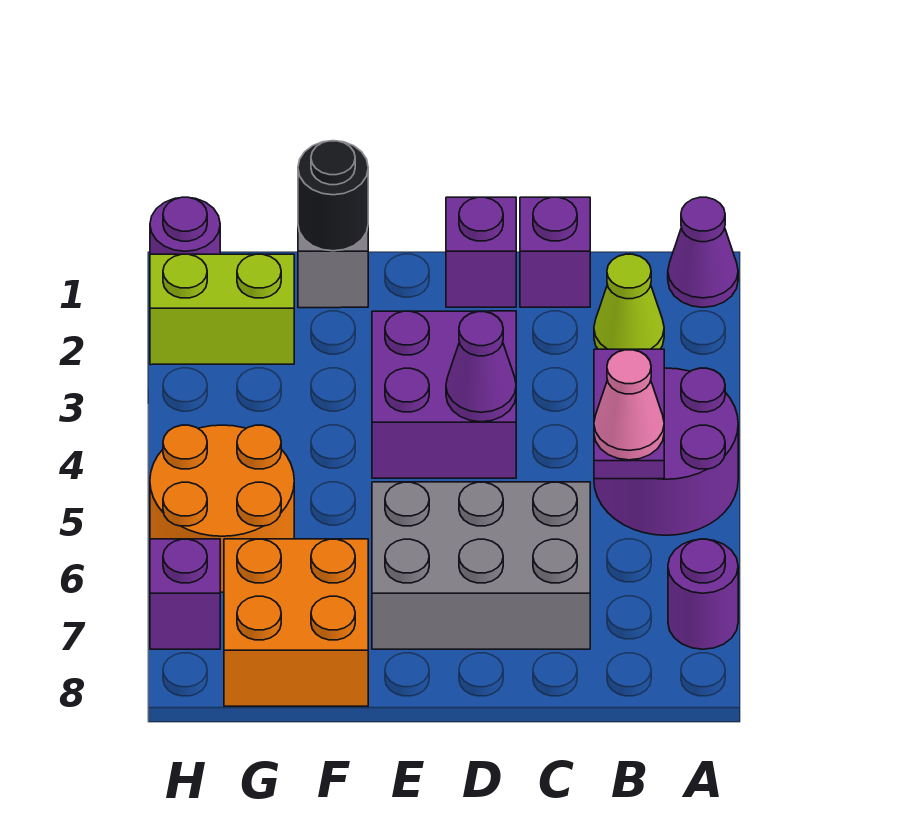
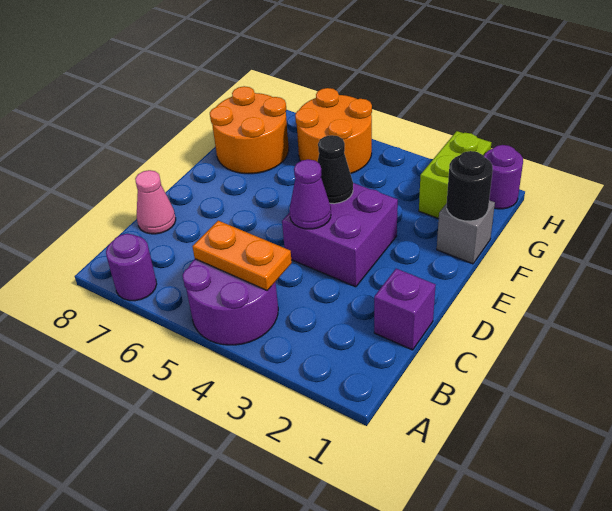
purple 1x1 cone [668,197,738,307] -> none
lime 1x1 cone [594,254,664,349] -> none
purple 1x2 plate [594,349,664,479] -> orange 1x2 plate [192,221,292,291]
pink 1x1 cone [594,350,664,460] -> pink 1x1 cone moved to [135,170,176,234]
grey 2x3 brick [372,482,590,649] -> none
purple 1x1 brick [446,197,516,307] -> none
none -> black 1x1 cone [317,135,353,204]
orange 2x2 brick [224,539,368,706] -> orange 2x2 round brick [210,86,289,174]
purple 1x1 brick [150,539,220,649] -> none

